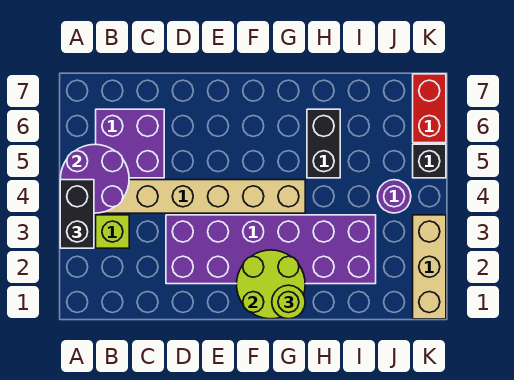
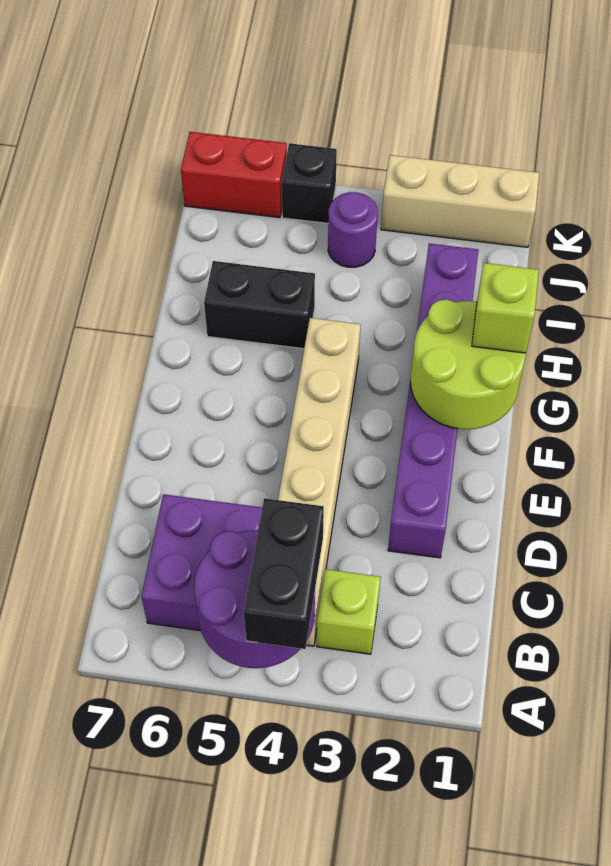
black 1x2 brick [60,180,94,248] -> black 1x2 brick turned to [244,498,324,649]
purple 2x6 brick [166,215,376,284] -> purple 1x6 brick [388,243,478,558]
lime 1x1 round brick [272,285,305,319] -> lime 1x1 brick [472,263,539,353]

